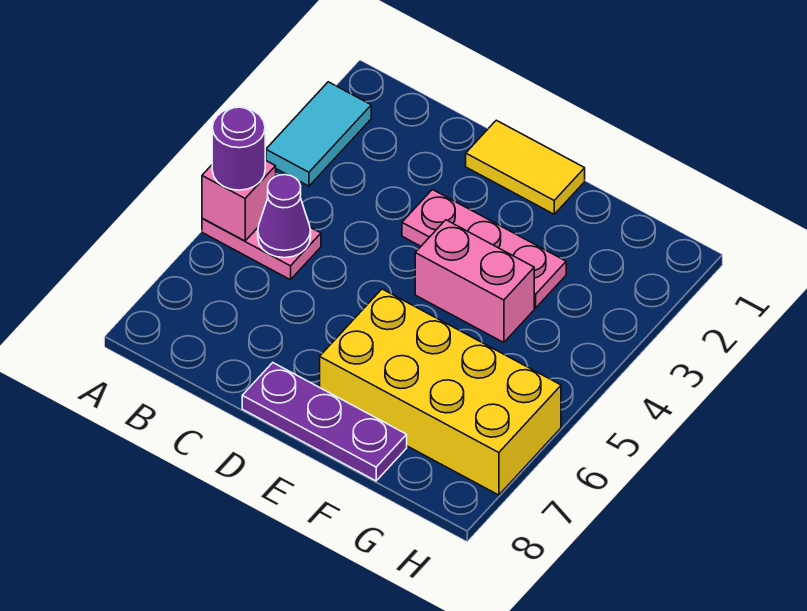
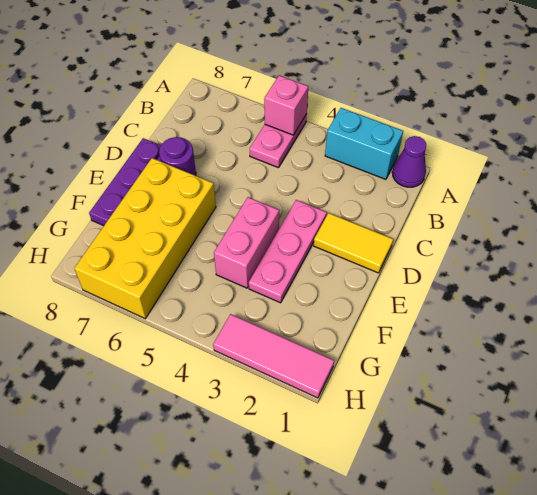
cyan 1x2 tile [266,82,371,186] -> cyan 1x2 brick [325,108,403,179]
purple 1x1 round brick [212,107,265,190] -> purple 1x1 round brick moved to [159,137,196,176]
purple 1x1 cone [258,175,311,258] -> purple 1x1 cone moved to [392,136,426,187]
yellow 1x2 tile [466,120,585,214] -> yellow 1x2 tile turned to [314,213,393,273]
none -> pink 1x3 tile [213,314,334,398]

